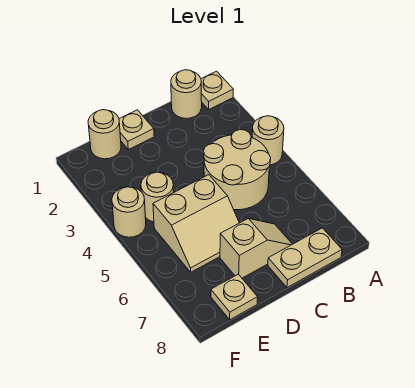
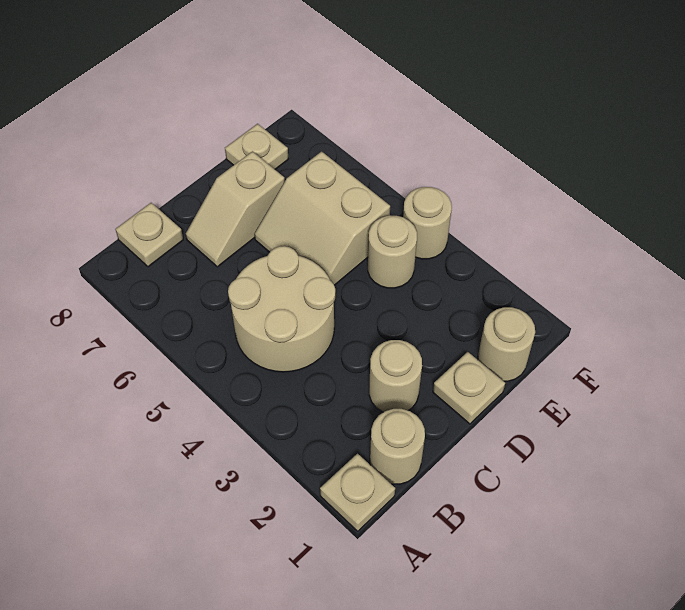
tan 1x1 round brick [252,116,284,165] -> tan 1x1 round brick moved to [369,340,422,412]
tan 1x2 plate [268,228,342,288] -> tan 1x1 plate [115,203,183,267]
tan 2x2 slope [153,175,239,272] -> tan 2x2 slope turned to [254,151,390,285]

